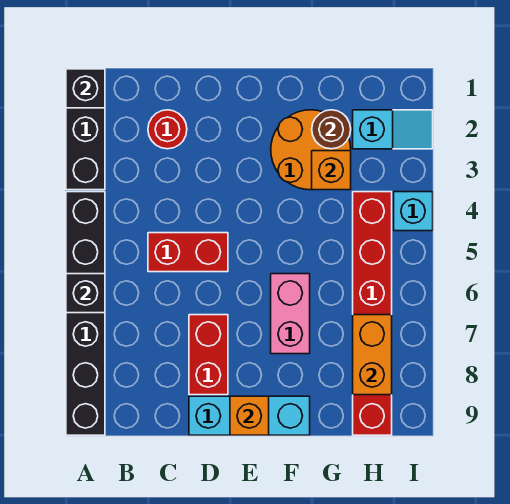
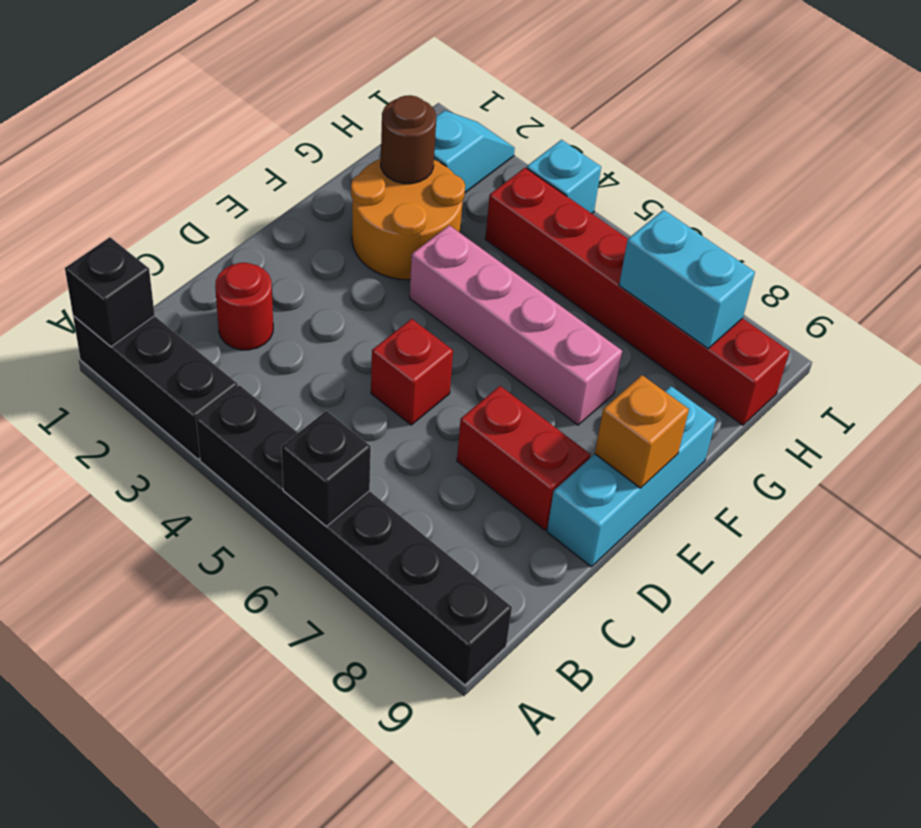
red 1x2 brick [148,233,228,272] -> red 1x1 brick [371,319,453,425]
pink 1x2 brick [271,274,310,354] -> pink 1x4 brick [410,225,622,425]
orange 1x1 brick [312,151,351,190] -> none
orange 1x2 brick [353,315,392,395] -> cyan 1x2 brick [619,210,755,349]

